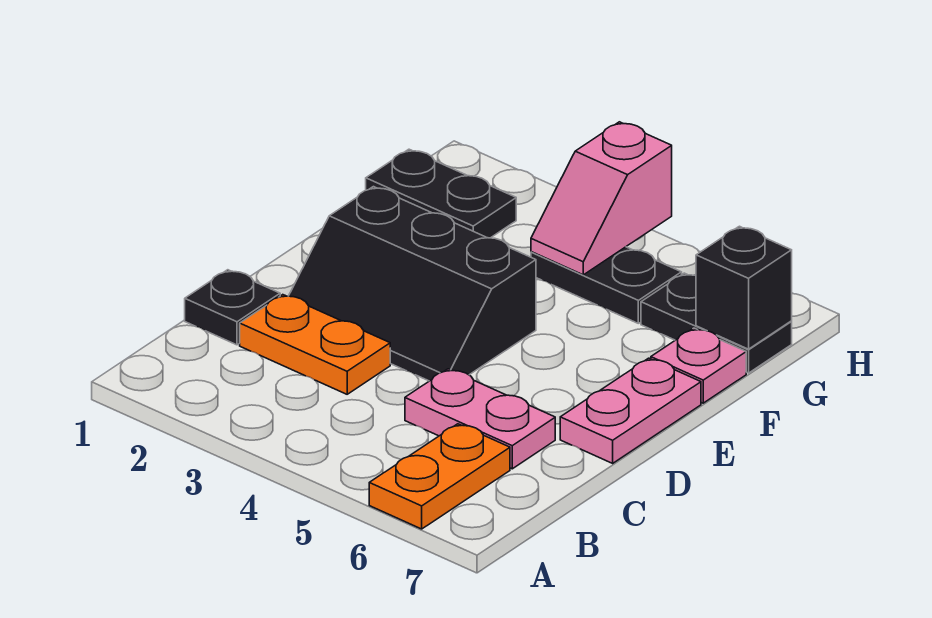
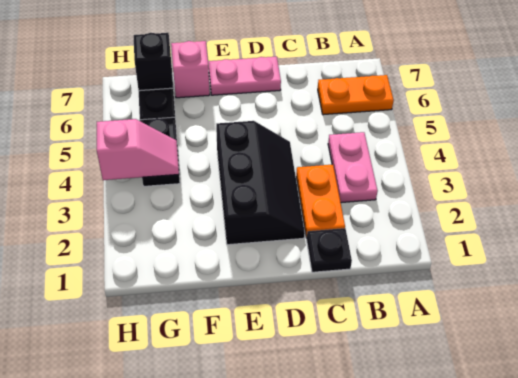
pink 1x2 plate [405,369,555,469] -> pink 1x2 plate moved to [328,132,378,203]
pink 1x1 plate [651,328,746,403] -> pink 1x1 brick [171,41,210,98]
black 1x2 plate [366,149,516,238] -> none

